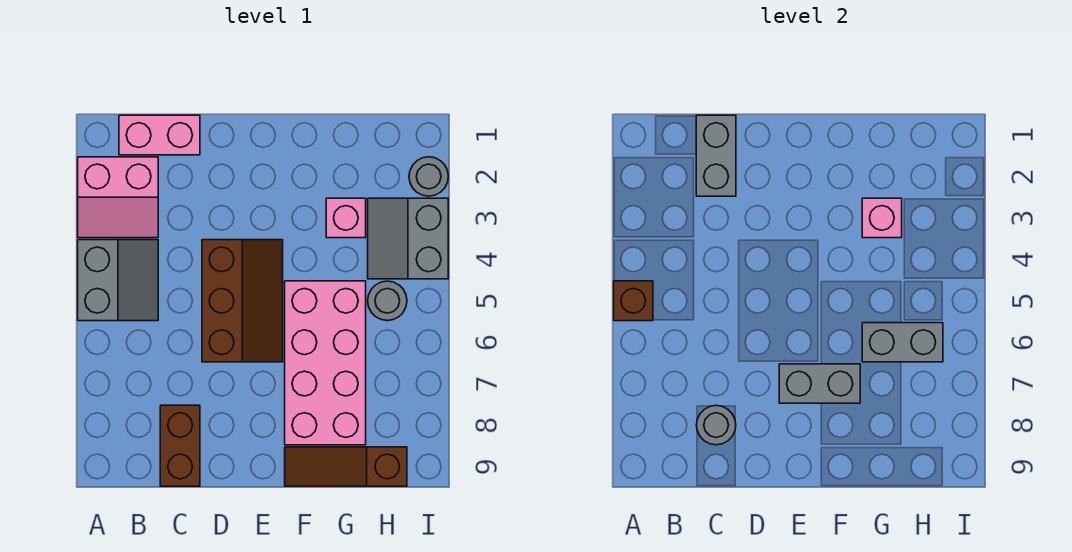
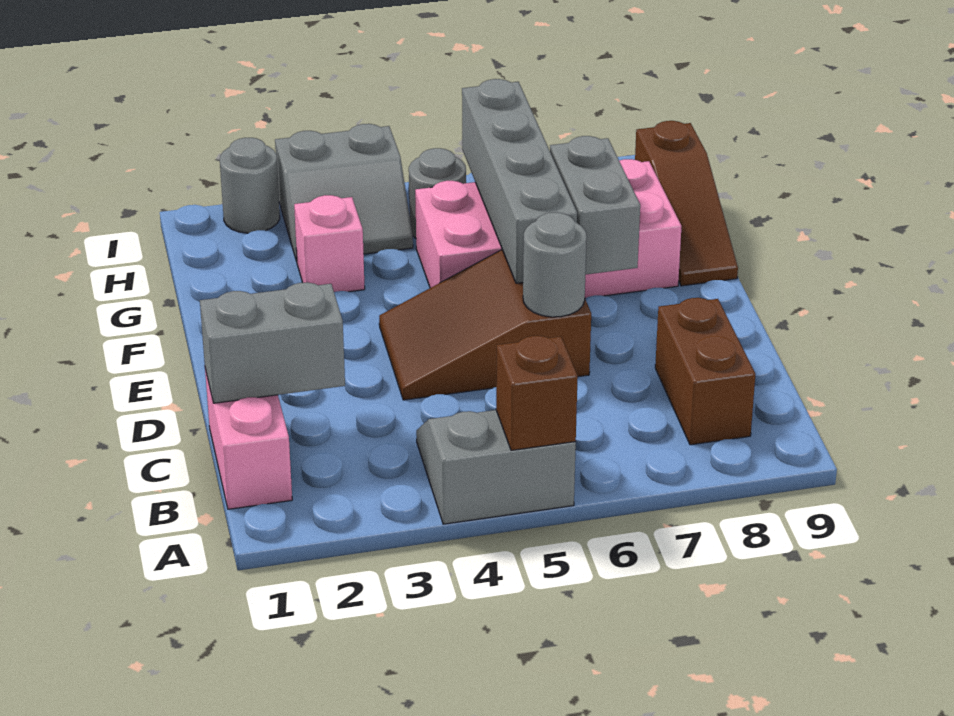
pink 2x2 slope [78,157,158,238] -> none
brown 1x2 brick [160,405,200,486] -> brown 1x2 brick turned to [655,298,755,445]
grey 1x1 round brick [696,406,736,445] -> grey 1x1 round brick moved to [523,212,587,317]
brown 2x3 slope [202,240,283,362] -> brown 2x3 slope turned to [379,250,591,400]
pink 1x1 brick [862,198,902,238] -> none
grey 1x2 brick [862,323,943,362] -> grey 1x4 brick [462,79,577,283]

